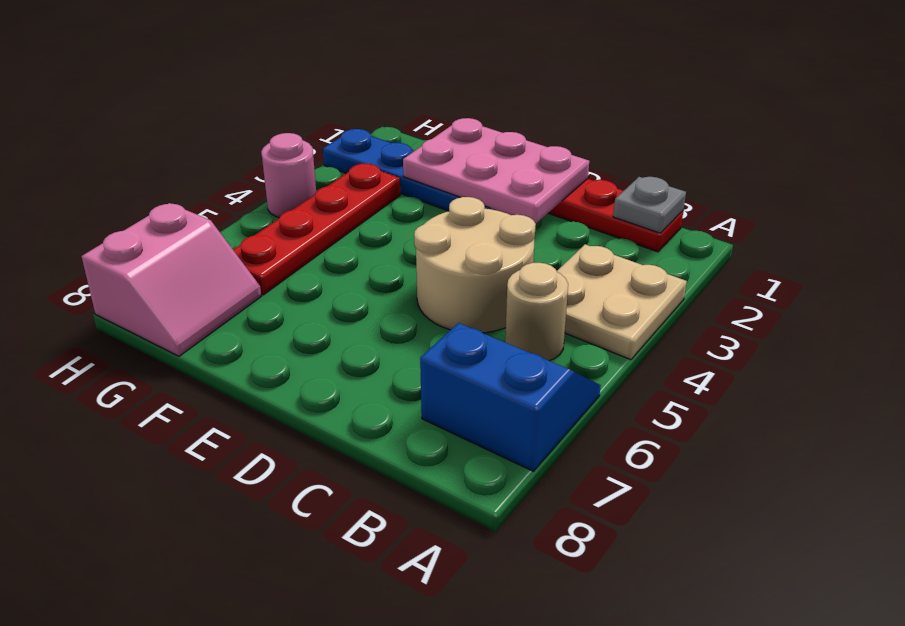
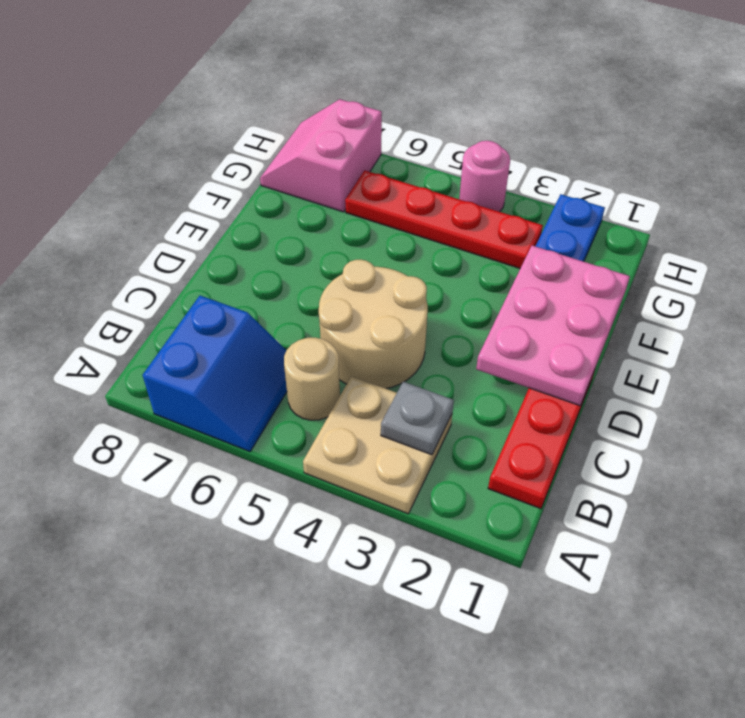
grey 1x1 plate [613,177,686,233] -> grey 1x1 plate moved to [381,382,454,455]
pink 2x2 slope [81,203,261,356] -> pink 2x2 slope turned to [260,99,382,212]

